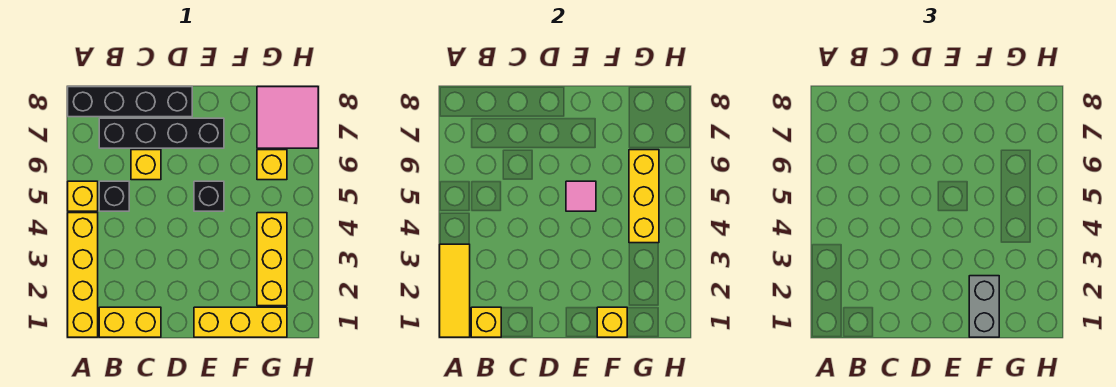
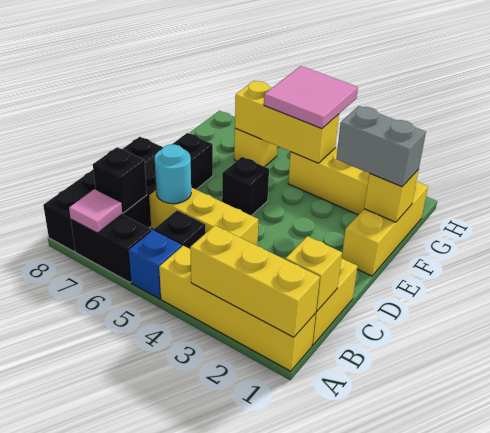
yellow 1x3 tile [440,244,470,337] -> yellow 1x3 brick [190,226,320,337]
yellow 1x1 brick [68,181,98,211] -> blue 1x1 brick [129,230,182,299]
none -> black 1x2 brick [71,215,151,282]
none -> black 1x1 brick [93,147,147,213]
yellow 1x1 brick [131,150,161,180] -> yellow 1x3 brick [149,188,258,246]
none -> cyan 1x1 round brick [154,144,191,204]
pink 1x1 tile [566,181,596,211] -> pink 1x1 tile moved to [69,189,122,233]
pink 2x2 tile [257,87,318,148] -> pink 2x2 tile moved to [264,66,358,129]

